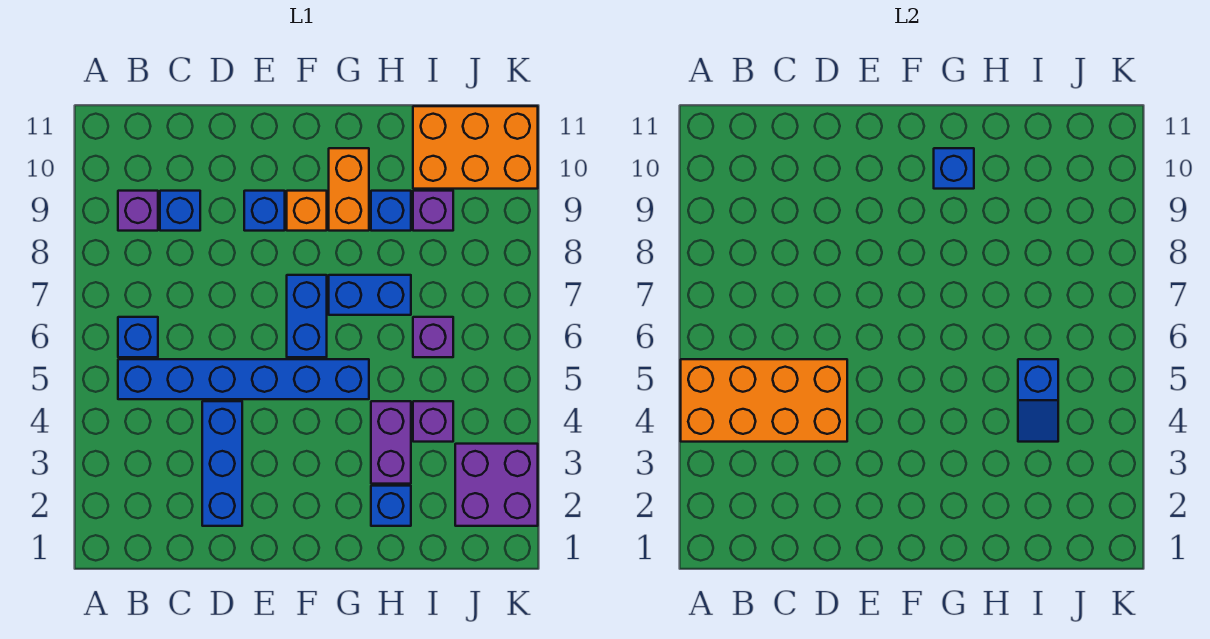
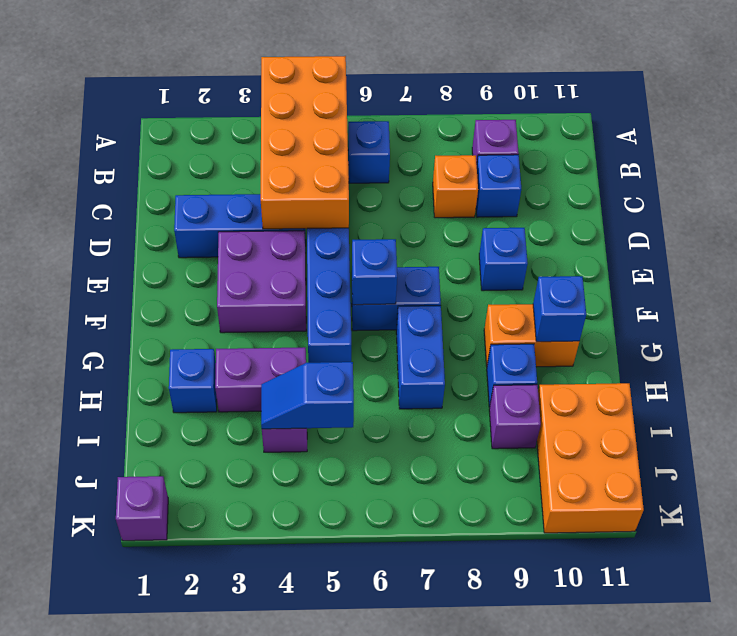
none -> blue 1x1 brick [352,239,397,305]
orange 1x1 brick [287,191,327,231] -> orange 1x1 brick moved to [433,155,478,218]
purple 1x1 brick [413,317,453,357] -> purple 1x1 brick moved to [116,476,168,541]
purple 2x2 brick [455,444,538,526] -> purple 2x2 brick moved to [217,231,306,333]

